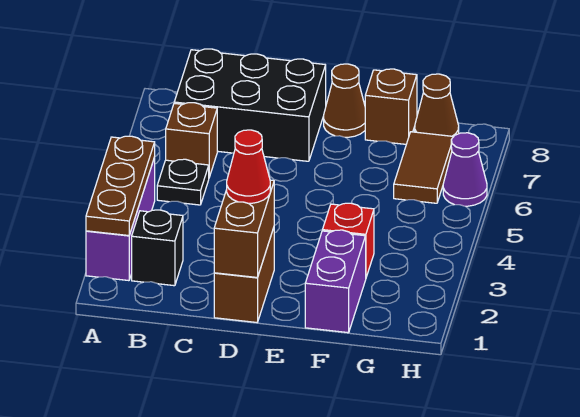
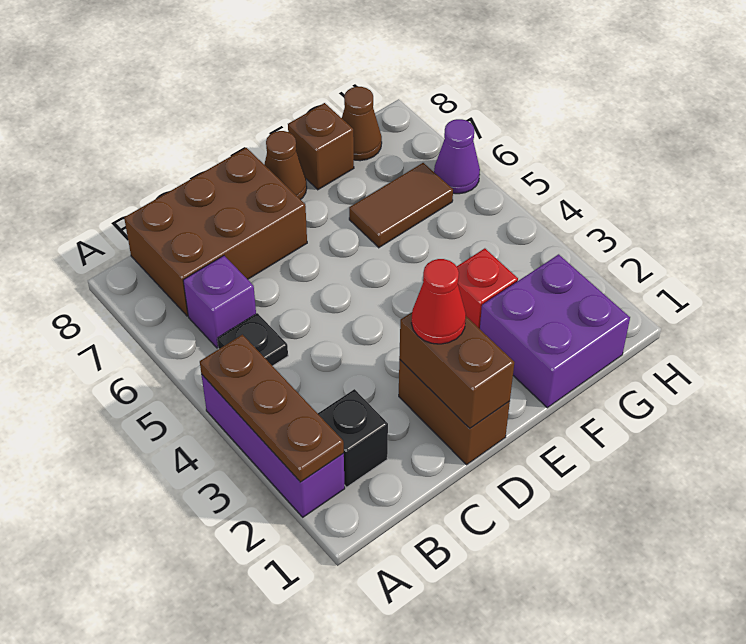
brown 1x1 brick [166,103,217,177] -> purple 1x1 brick [183,256,256,348]
black 2x3 brick [174,49,326,161] -> brown 2x3 brick [124,148,307,316]
purple 1x2 brick [305,230,366,333] -> purple 2x2 brick [480,254,630,408]
brown 1x2 tile [394,132,454,203] -> brown 1x2 tile turned to [349,163,453,248]

